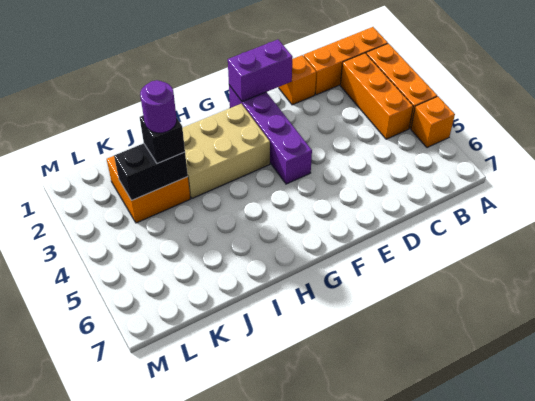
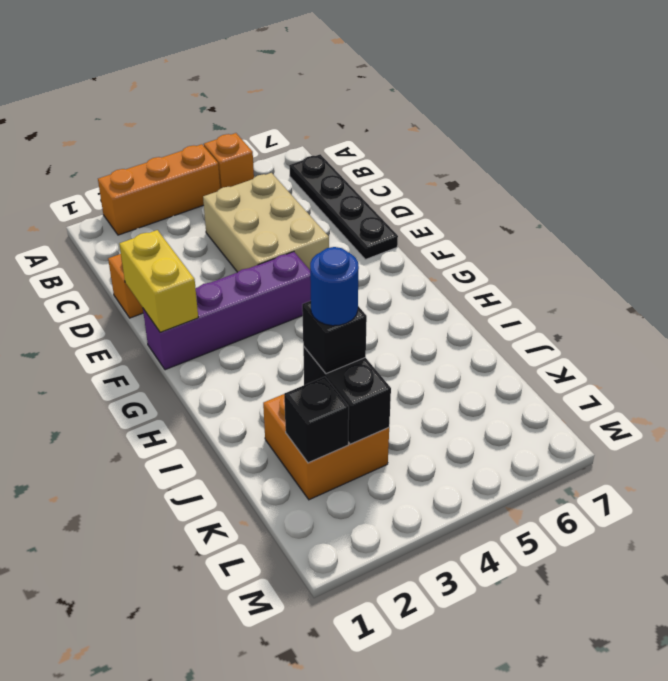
orange 1x3 brick [304,27,388,95] -> none
orange 1x3 brick [340,53,413,139] -> none
none -> black 1x4 plate [289,154,398,259]
purple 1x2 brick [228,40,293,102] -> yellow 1x2 brick [119,230,198,332]
tan 2x3 brick [183,104,270,198] -> tan 2x3 brick moved to [203,173,329,272]
purple 1x1 round brick [140,80,177,133] -> blue 1x1 round brick [310,247,359,326]
none -> black 1x1 brick [284,377,349,463]

